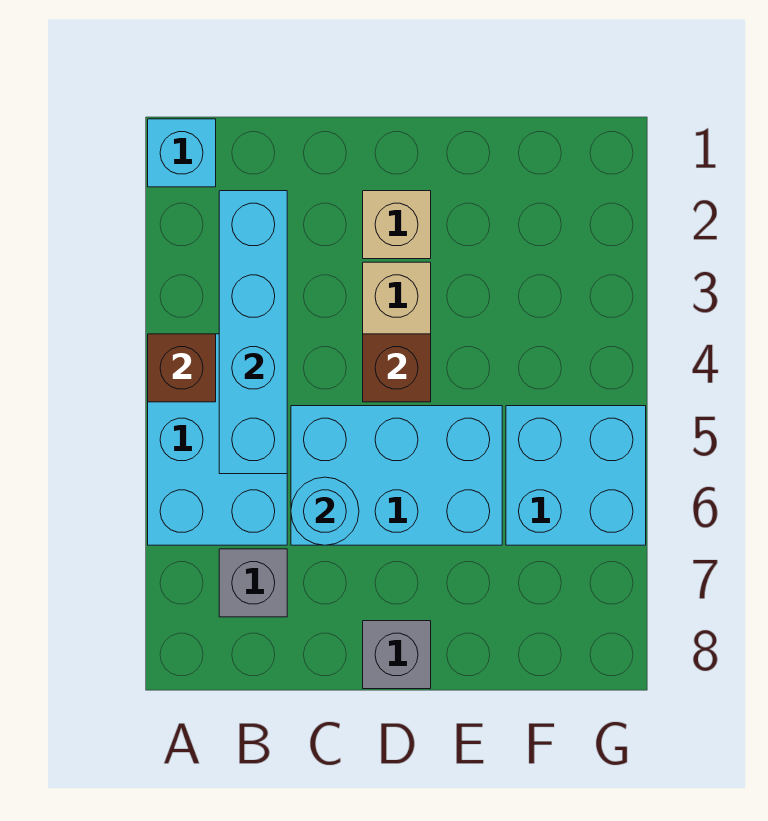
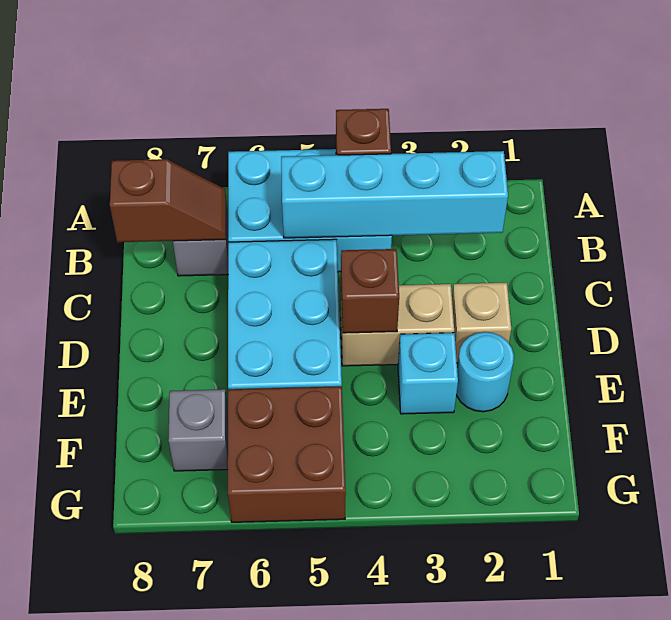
cyan 1x1 brick [148,119,216,187] -> cyan 1x1 brick moved to [398,333,458,414]
none -> brown 1x2 slope [110,159,226,242]
cyan 1x1 round brick [291,477,359,545] -> cyan 1x1 round brick moved to [456,332,514,412]
grey 1x1 brick [363,621,431,689] -> grey 1x1 brick moved to [168,389,228,471]
cyan 2x2 brick [506,406,646,545] -> brown 2x2 brick [228,386,346,522]

